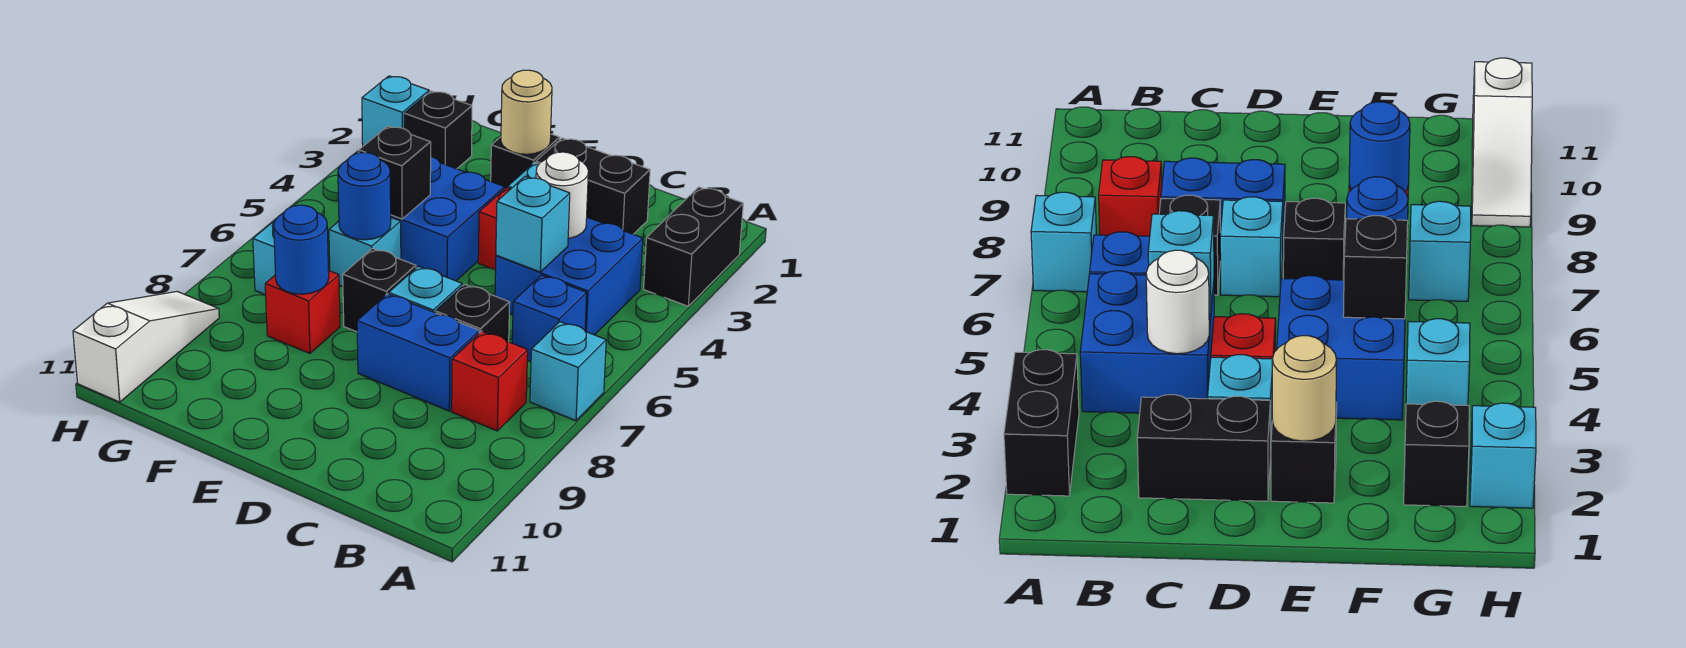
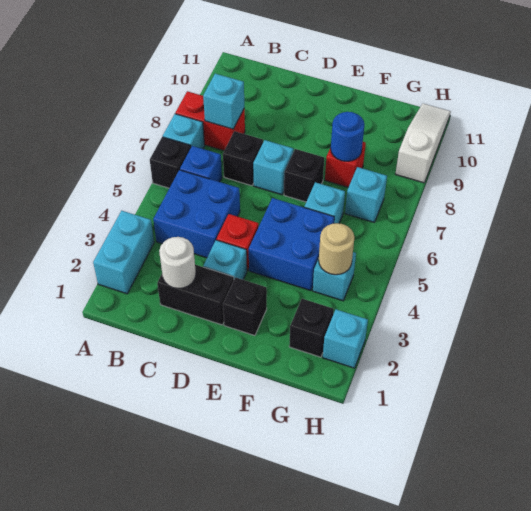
black 1x2 brick [644,187,743,306] -> cyan 1x2 brick [93,211,154,294]
red 1x1 brick [452,331,528,431] -> red 1x2 brick [175,91,245,150]
white 1x1 round brick [536,152,588,239] -> white 1x1 round brick moved to [159,237,196,288]
cyan 1x1 brick [496,177,570,272] -> cyan 1x1 brick moved to [203,74,244,129]
blue 1x2 brick [357,294,479,411] -> none
tan 1x1 round brick [501,70,552,154] -> tan 1x1 round brick moved to [319,223,354,275]
black 1x1 brick [359,126,431,219] -> black 1x1 brick moved to [150,137,191,188]
blue 1x1 round brick [338,153,391,240] -> none
white 1x3 slope [73,292,219,402] -> white 1x3 slope turned to [396,104,451,183]

